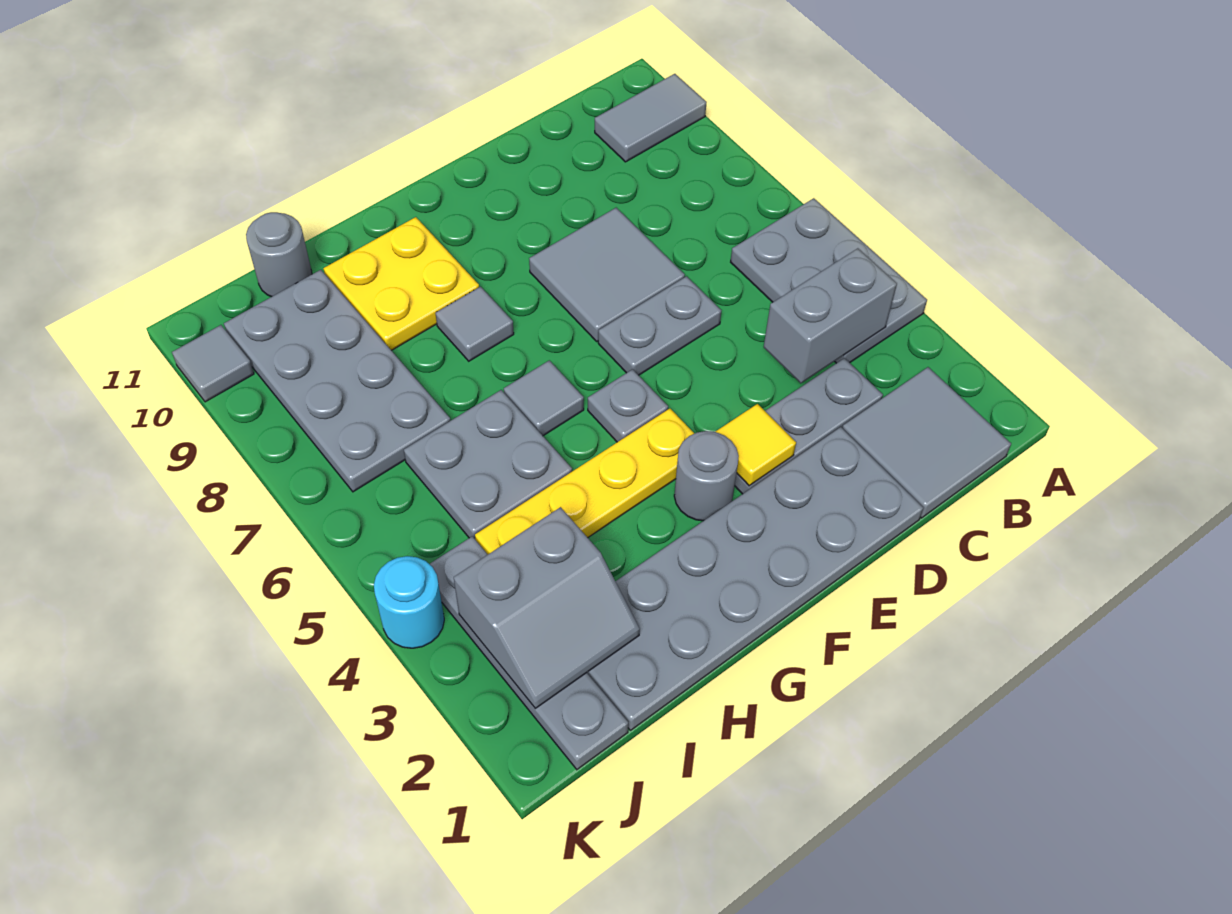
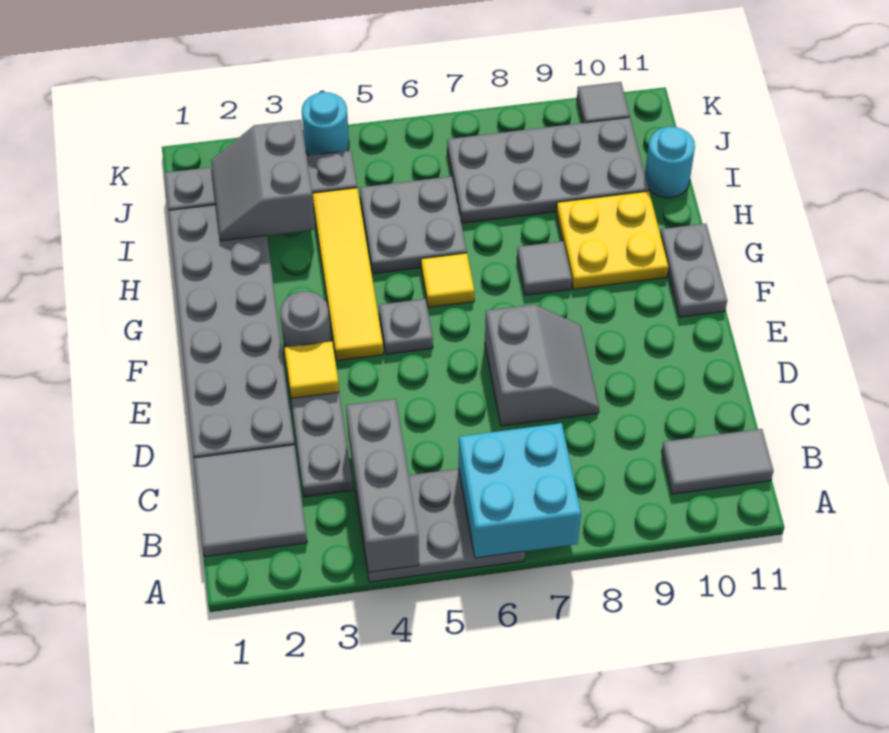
none -> cyan 2x2 brick [459,423,581,558]
grey 1x2 tile [595,74,707,162] -> grey 1x2 tile turned to [662,429,773,494]
grey 1x2 brick [764,248,897,383] -> grey 1x3 brick [346,399,419,572]
grey 1x2 plate [598,276,721,375] -> grey 1x2 plate moved to [660,224,727,317]
grey 2x2 tile [529,208,685,341] -> grey 2x2 slope [485,305,599,426]
yellow 1x4 plate [475,409,694,554] -> yellow 1x4 tile [312,188,383,361]
grey 1x1 tile [504,360,584,436] -> yellow 1x1 tile [421,253,474,307]
grey 1x1 round brick [246,212,312,297] -> cyan 1x1 round brick [645,127,695,198]

